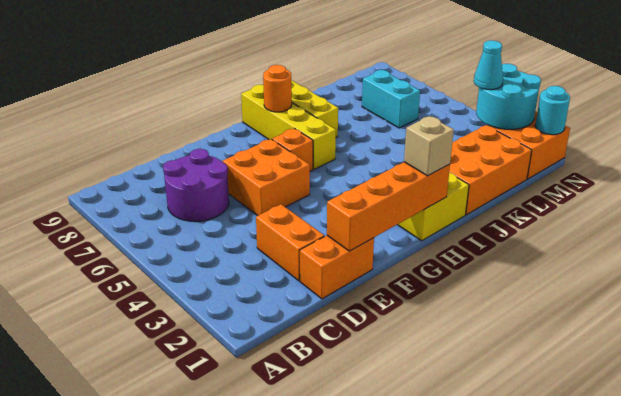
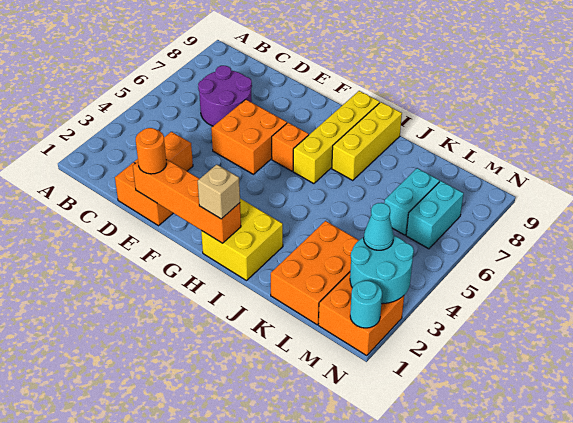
orange 1x1 round brick [263,65,292,112] -> orange 1x1 round brick moved to [136,128,166,174]
orange 2x3 brick [449,125,532,215] -> orange 2x3 brick turned to [271,221,359,325]
none -> cyan 1x2 brick [406,181,464,249]

